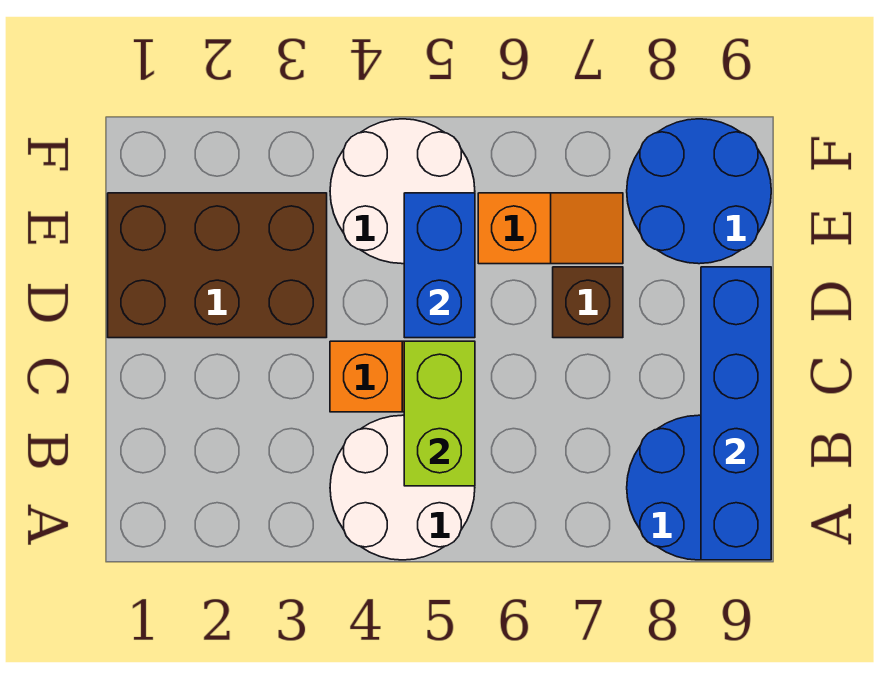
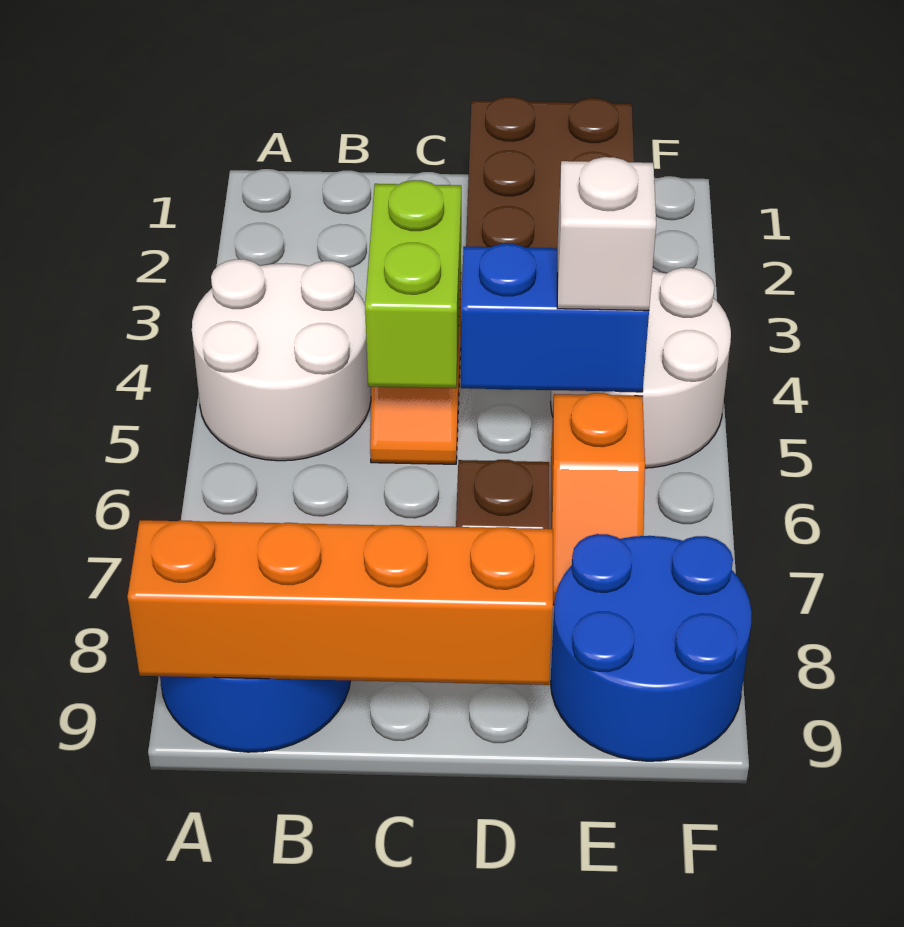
blue 1x4 brick [701,267,771,560] -> orange 1x4 brick [128,520,553,685]
lime 1x2 brick [404,341,475,486] -> lime 1x2 brick turned to [365,180,461,388]
none -> white 1x1 brick [557,157,656,310]

